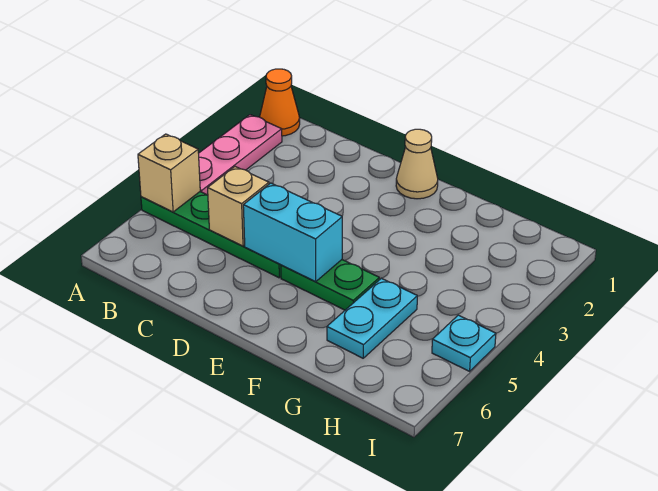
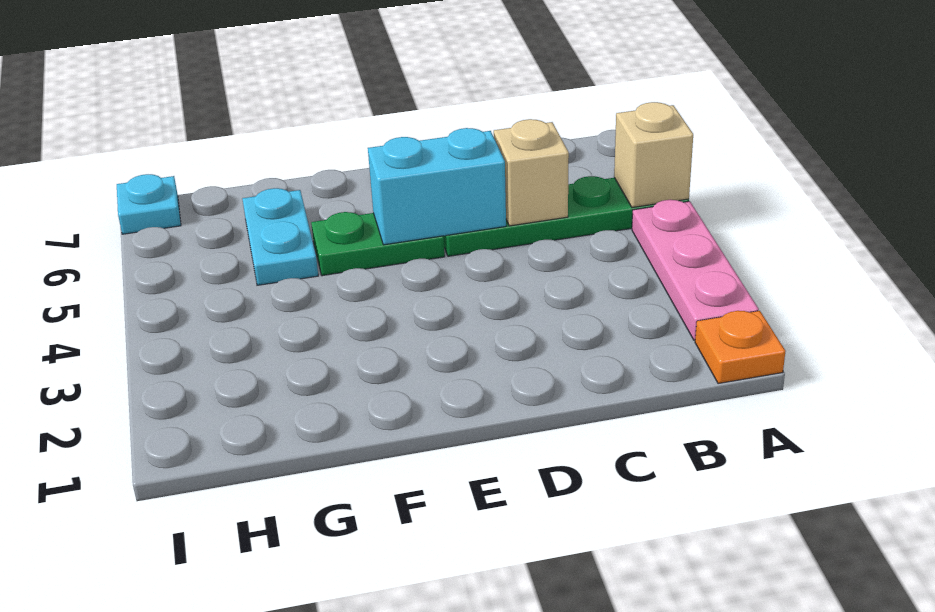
orange 1x1 cone [260,69,300,136] -> orange 1x1 plate [695,311,785,384]
tan 1x1 cone [396,129,438,199] -> none
cyan 1x1 plate [432,315,496,371] -> cyan 1x1 plate moved to [117,174,181,234]

